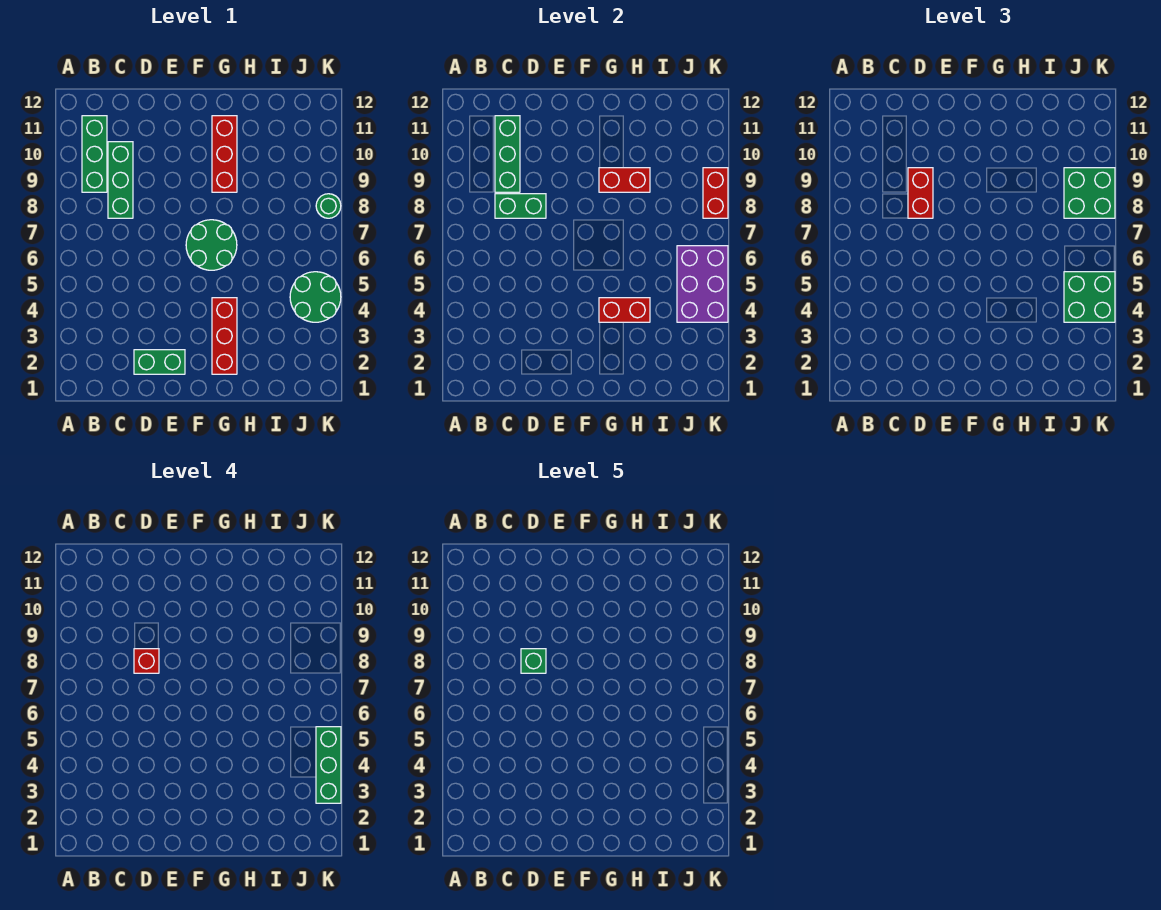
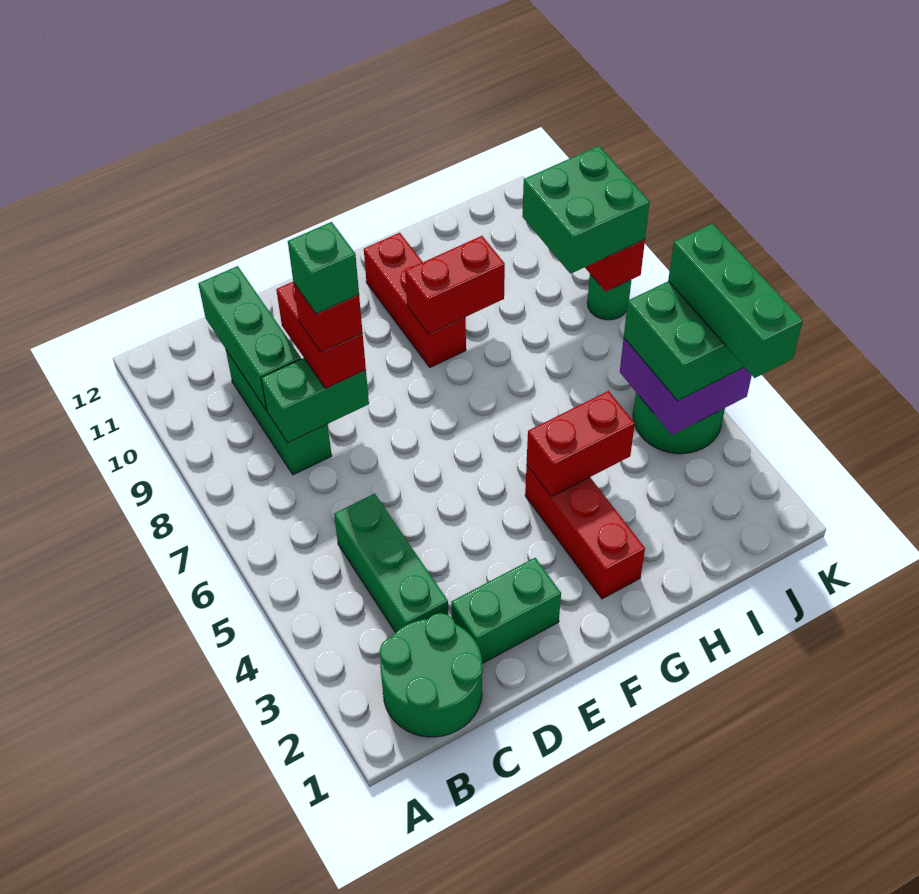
green 1x3 brick [82,116,107,192] -> green 1x3 brick moved to [334,494,448,632]
green 2x2 round brick [186,220,237,270] -> green 2x2 round brick moved to [380,613,483,737]
purple 2x3 brick [677,246,728,322] -> purple 2x2 brick [620,338,752,435]

